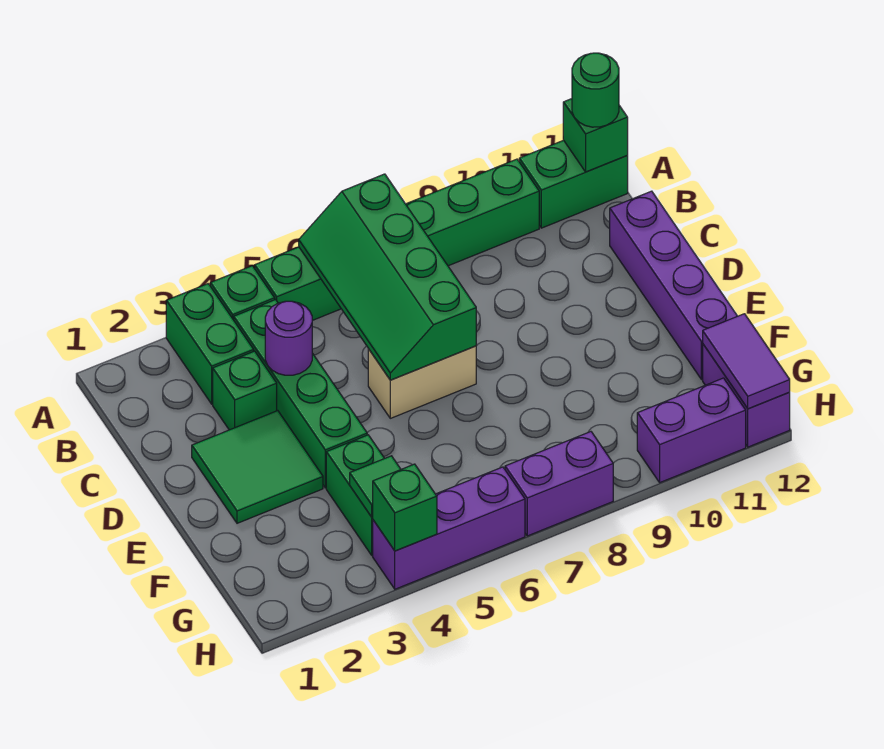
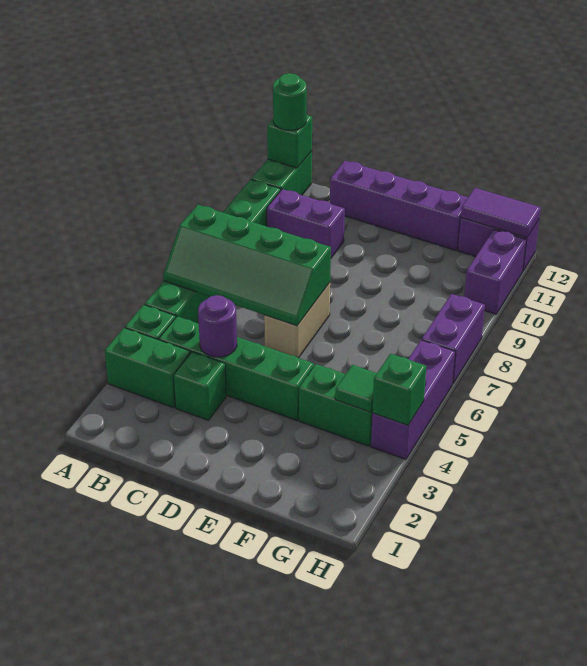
none -> purple 1x2 brick [267,189,345,258]
green 2x2 tile [192,411,323,523] -> none

